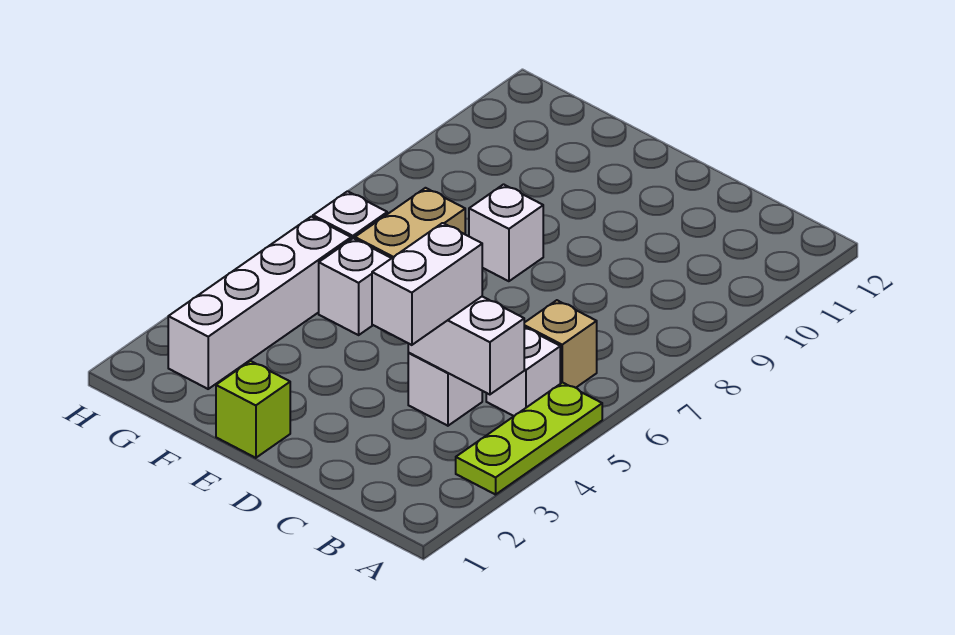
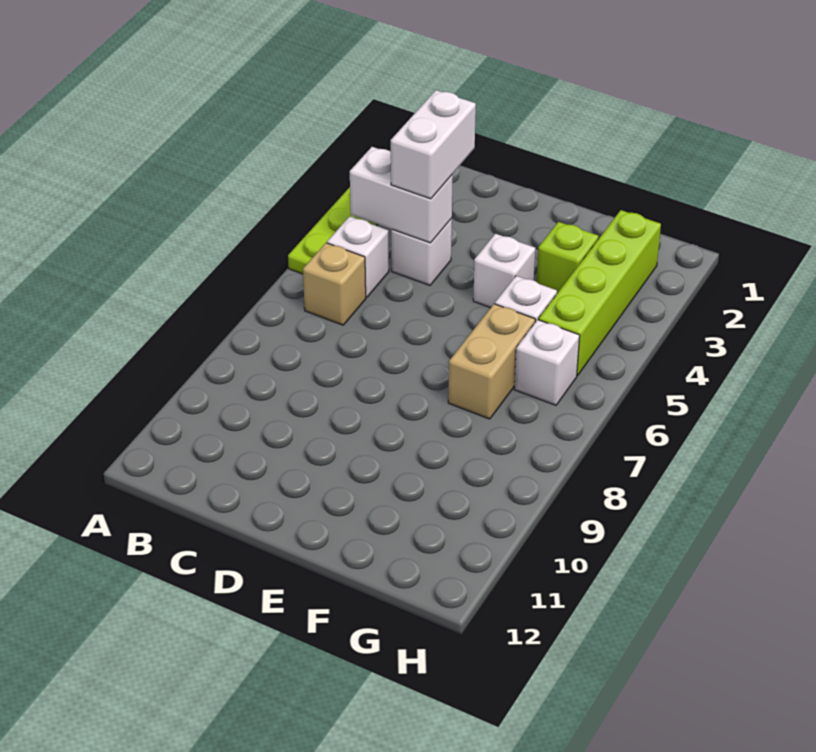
lime 1x1 brick [216,361,290,458] -> lime 1x1 brick moved to [537,222,599,293]
white 1x1 brick [469,184,543,281] -> white 1x1 brick moved to [473,234,535,308]
white 1x4 brick [168,217,351,389] -> lime 1x4 brick [538,210,661,376]

